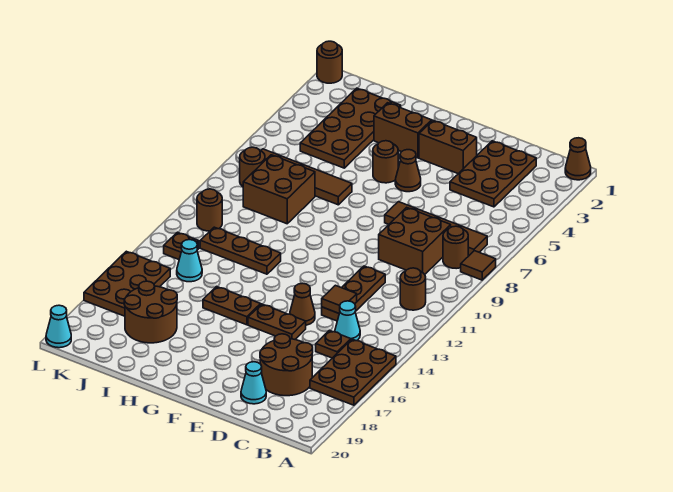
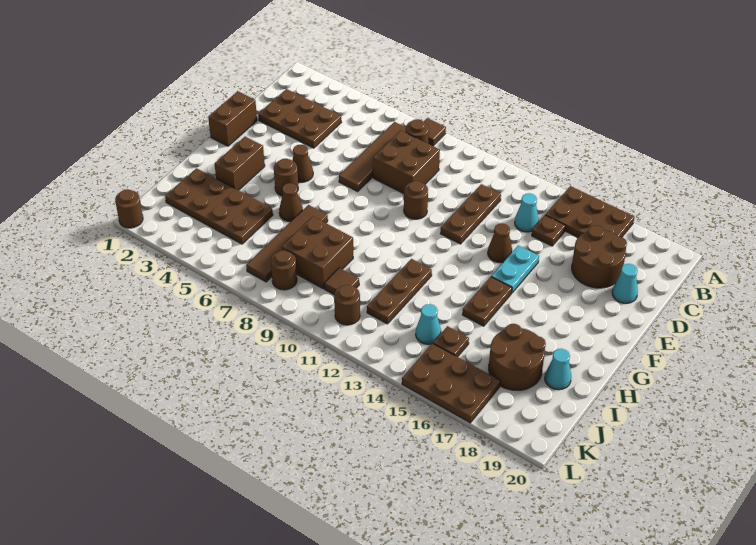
brown 1x1 cone [565,138,591,180] -> brown 1x1 cone moved to [279,183,303,222]
brown 1x1 round brick [400,268,426,310] -> brown 1x1 round brick moved to [404,181,428,219]
brown 1x3 plate [322,266,385,321] -> brown 1x3 plate turned to [440,184,501,244]
brown 1x1 tile [322,285,357,313] -> brown 1x1 tile moved to [324,268,359,294]
brown 1x2 brick [419,120,477,174] -> brown 1x2 brick moved to [208,91,257,146]
brown 1x2 plate [248,304,306,339] -> cyan 1x2 plate [491,245,539,293]
brown 1x1 plate [164,232,199,259] -> brown 1x1 plate moved to [433,326,469,357]
cyan 1x1 cone [46,305,71,348] -> cyan 1x1 cone moved to [545,349,571,390]

